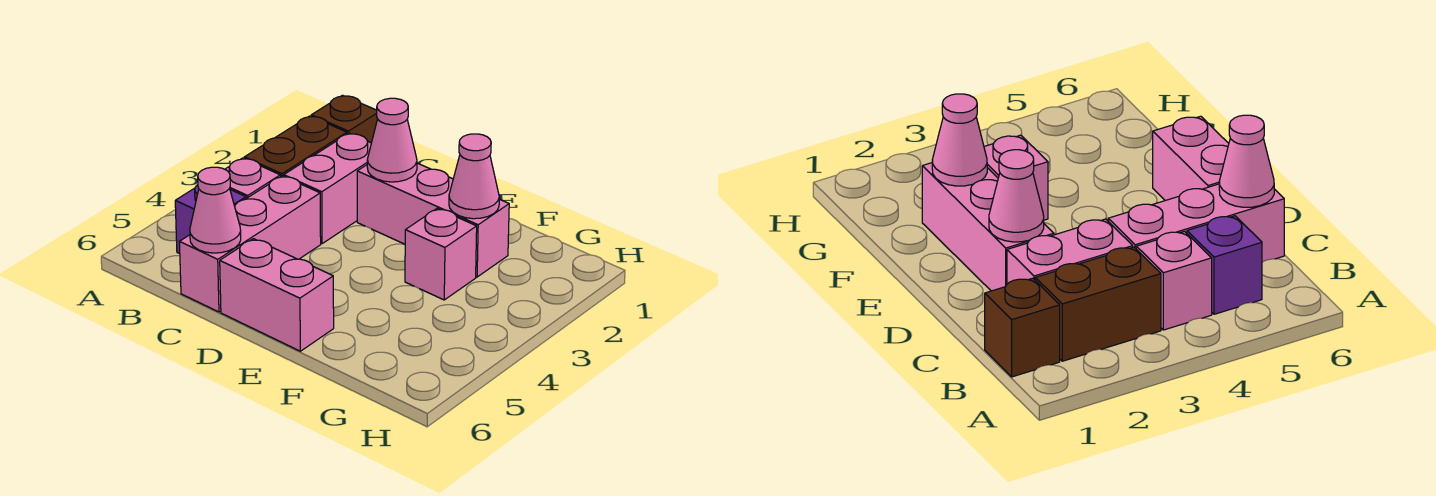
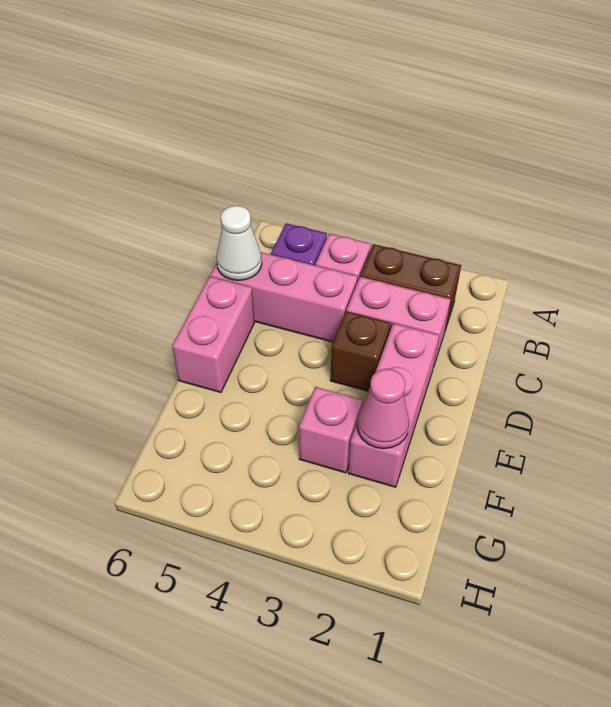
brown 1x1 brick [311,95,377,143] -> brown 1x1 brick moved to [330,311,391,391]
pink 1x1 cone [190,167,241,253] -> white 1x1 cone [216,206,262,281]
pink 1x1 cone [367,98,417,182] -> none

